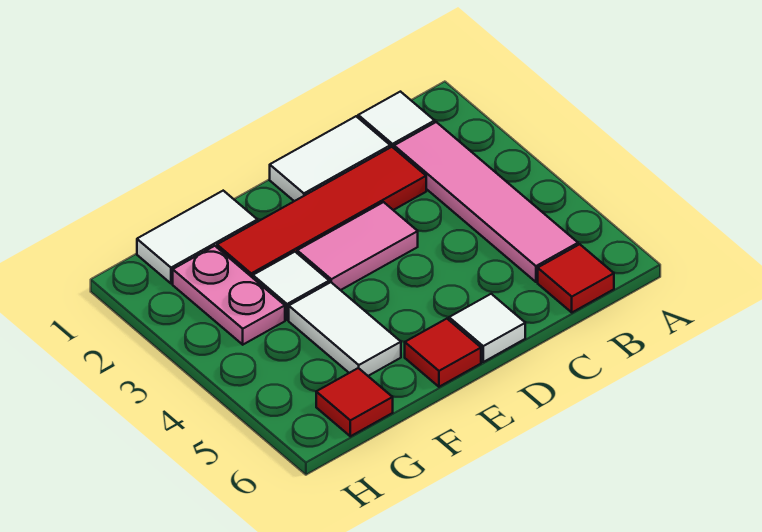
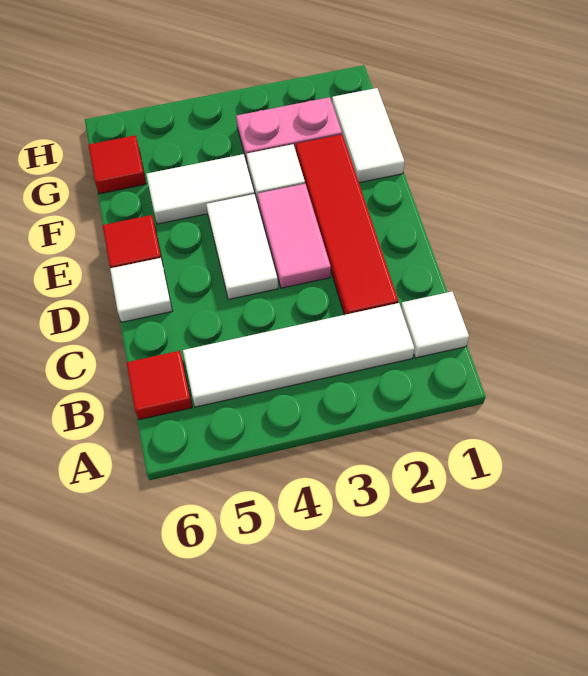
pink 1x4 tile [394,122,578,282] -> white 1x4 tile [183,303,414,407]
white 1x2 tile [270,116,390,201] -> white 1x2 tile moved to [206,194,278,299]

